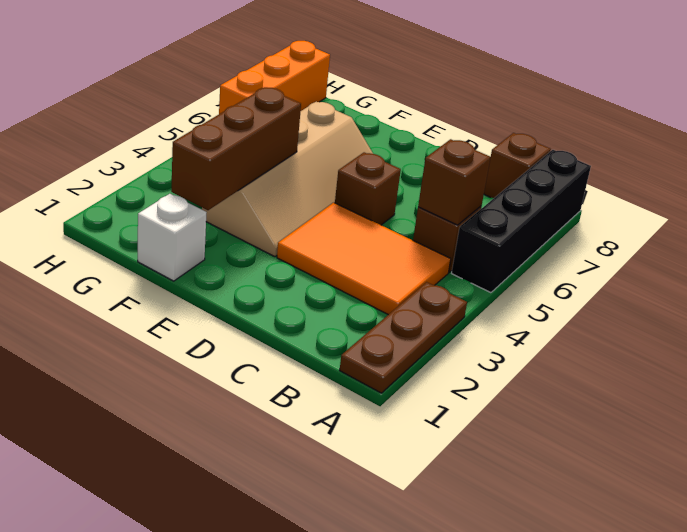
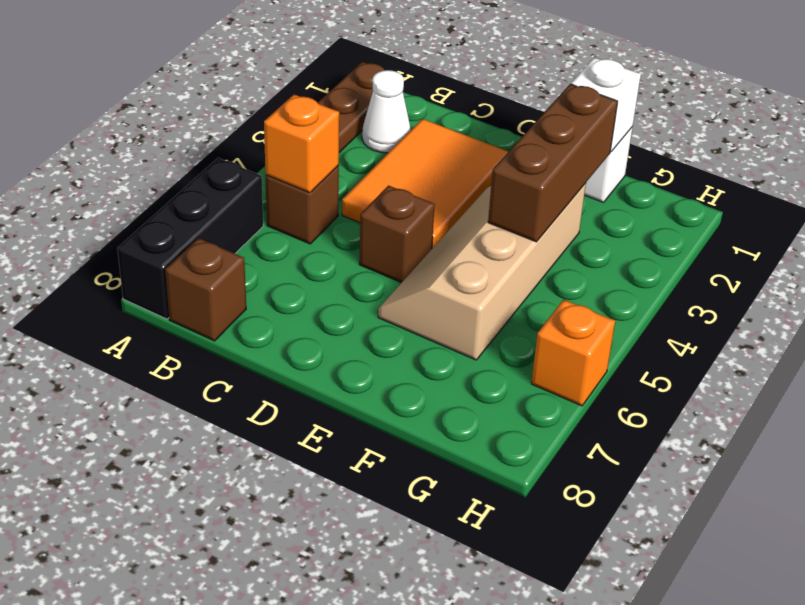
black 1x4 brick [452,150,591,293] -> black 1x3 brick [117,158,263,319]
none -> white 1x1 cone [362,70,411,153]
orange 2x3 tile [277,203,451,315] -> orange 2x3 tile turned to [342,119,509,248]
brown 1x1 brick [418,139,491,225] -> orange 1x1 brick [264,95,339,193]
none -> white 1x1 brick [571,58,641,152]
orange 1x3 brick [219,41,330,114] -> orange 1x1 brick [531,300,615,406]

